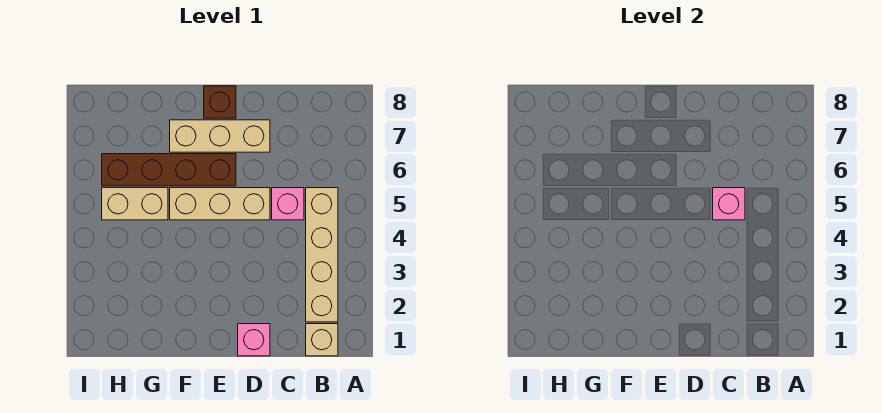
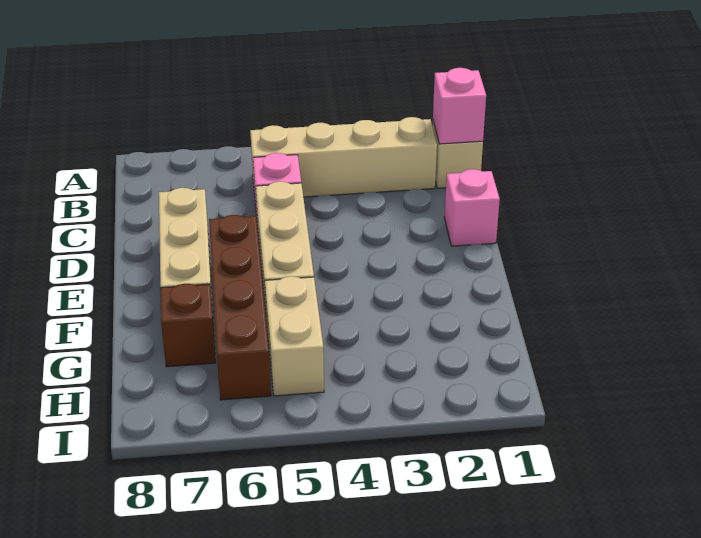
pink 1x1 brick [713,188,745,220] -> pink 1x1 brick moved to [433,68,486,144]
brown 1x1 brick [204,86,236,118] -> brown 1x1 brick moved to [160,284,216,367]

